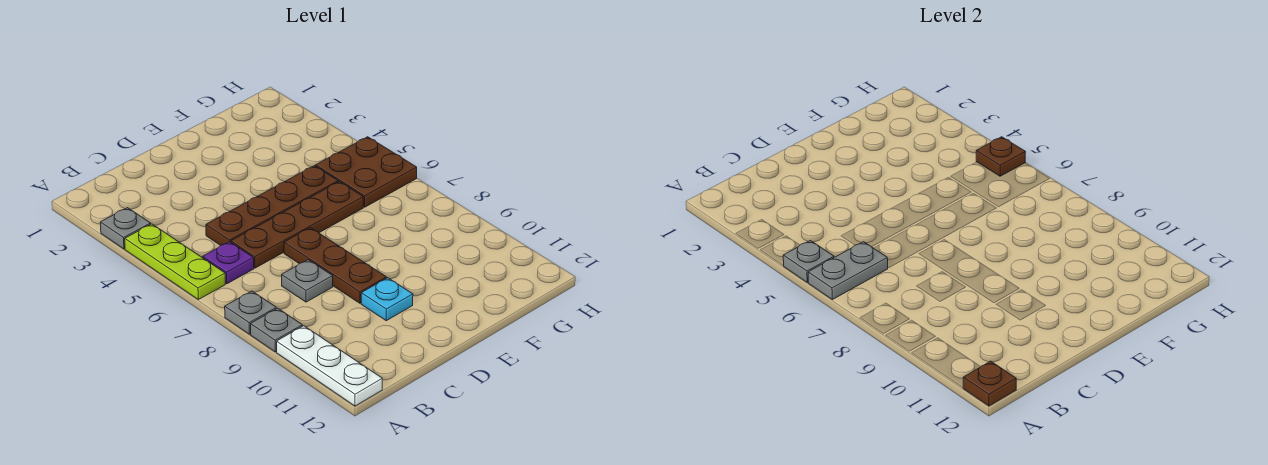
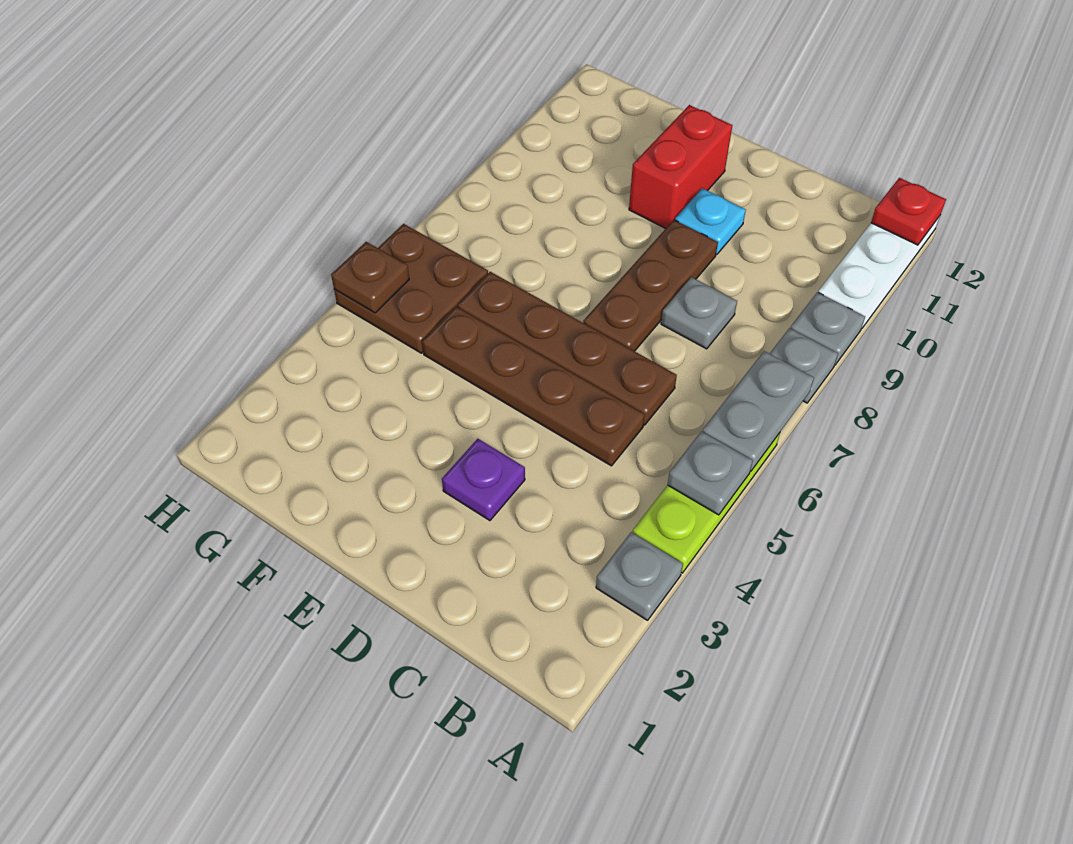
grey 1x2 plate [808,242,888,300] -> grey 1x2 plate turned to [702,351,814,471]
brown 1x1 plate [963,361,1016,406] -> red 1x1 plate [871,178,946,245]
purple 1x1 plate [203,242,254,284] -> purple 1x1 plate moved to [442,439,525,521]
none -> red 1x2 brick [629,105,732,229]

